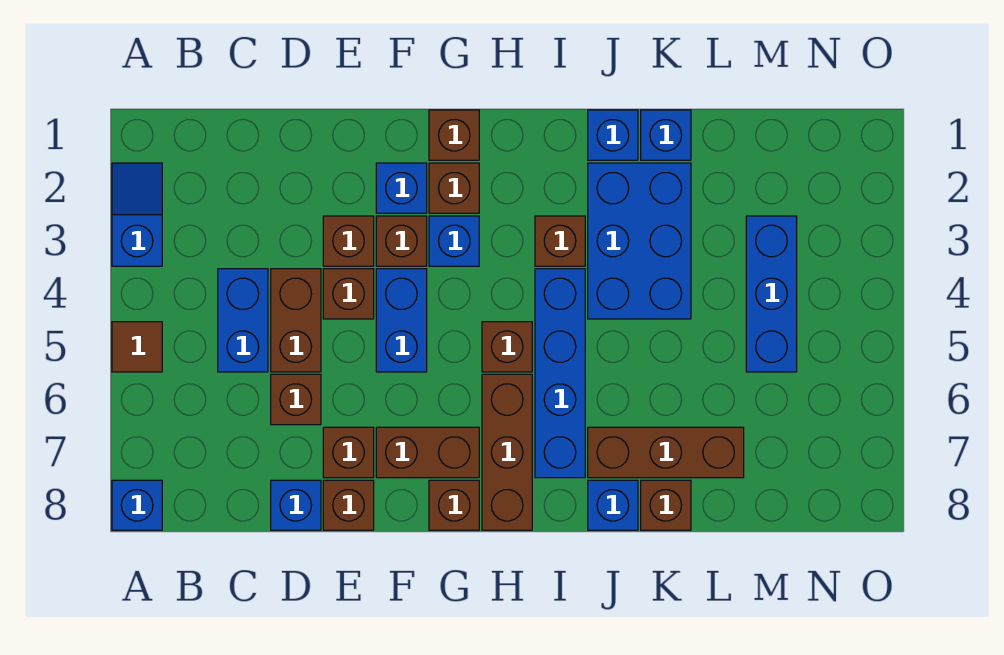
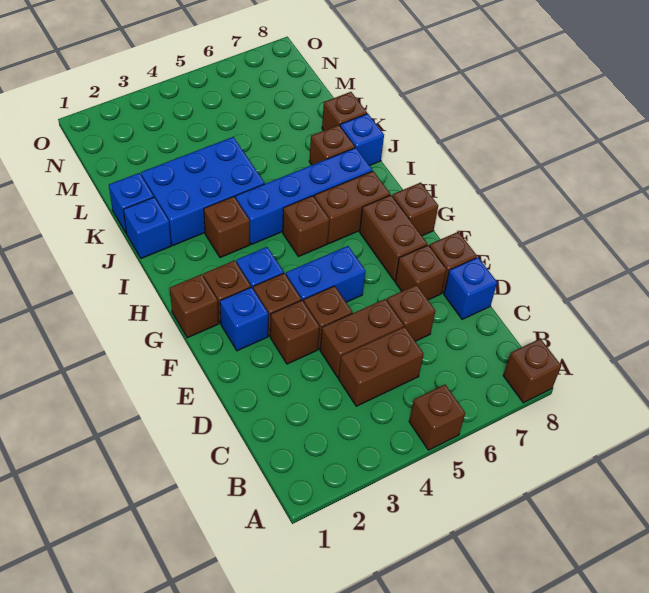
blue 1x2 slope [112,163,162,266] -> none
brown 1x1 tile [112,322,162,372] -> brown 1x1 brick [409,385,465,450]
blue 1x1 brick [112,480,162,530] -> brown 1x1 brick [503,339,561,403]
blue 1x2 brick [218,269,268,372] -> brown 1x2 brick [338,327,424,406]
brown 1x3 brick [482,374,532,530] -> brown 1x2 brick [314,171,390,244]
brown 1x3 brick [588,427,744,478] -> brown 1x1 brick [309,125,355,165]
blue 1x3 brick [746,216,797,372] -> none

